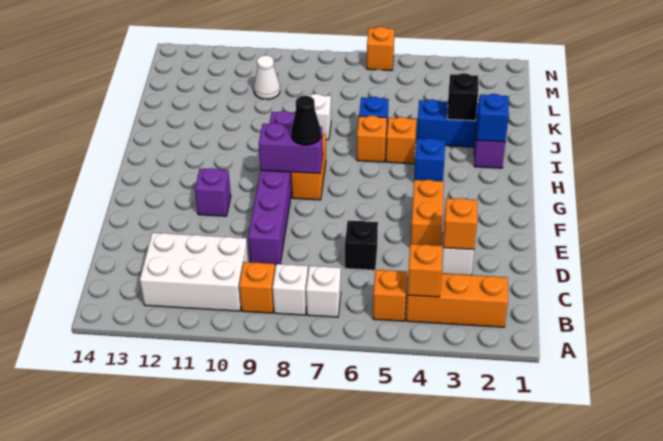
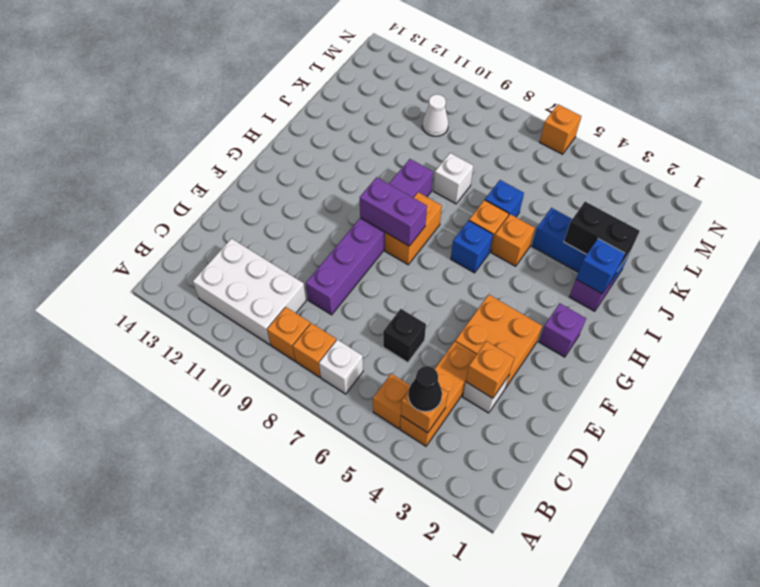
orange 1x3 brick [406,274,508,327] -> orange 1x3 brick turned to [400,342,476,446]
white 1x1 brick [272,264,308,315] -> orange 1x1 brick [293,323,336,377]
orange 1x2 brick [411,180,444,246] -> orange 2x2 brick [455,294,542,388]
purple 1x1 brick [195,168,231,216] -> purple 1x1 brick moved to [539,303,586,357]
black 1x1 cone [291,96,321,145] -> black 1x1 cone moved to [408,366,442,412]
blue 1x1 brick [414,138,445,181] -> blue 1x1 brick moved to [451,221,493,273]
black 1x1 brick [447,73,478,121] -> black 1x2 brick [564,202,640,270]

